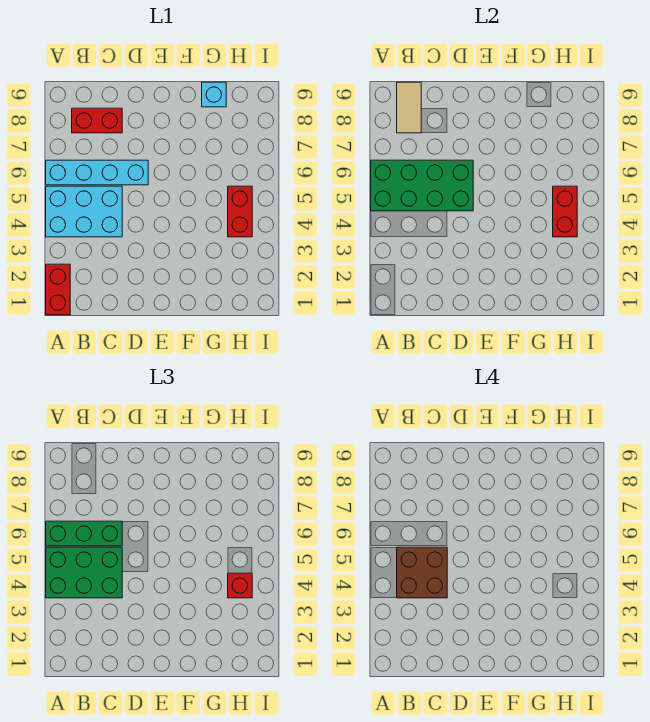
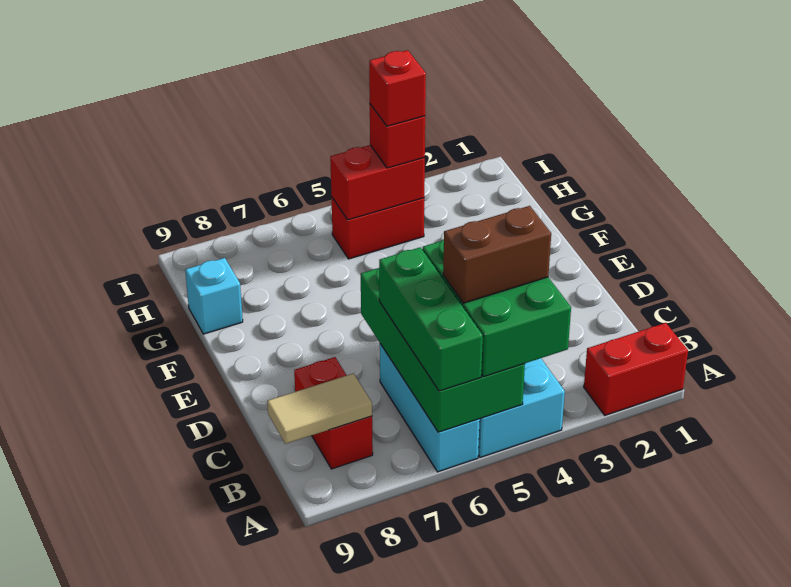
cyan 1x4 brick [46,160,148,185] -> cyan 1x3 brick [380,344,480,472]
brown 2x2 brick [397,547,447,598] -> brown 1x2 brick [443,206,551,303]
none -> red 1x1 brick [369,50,426,126]

